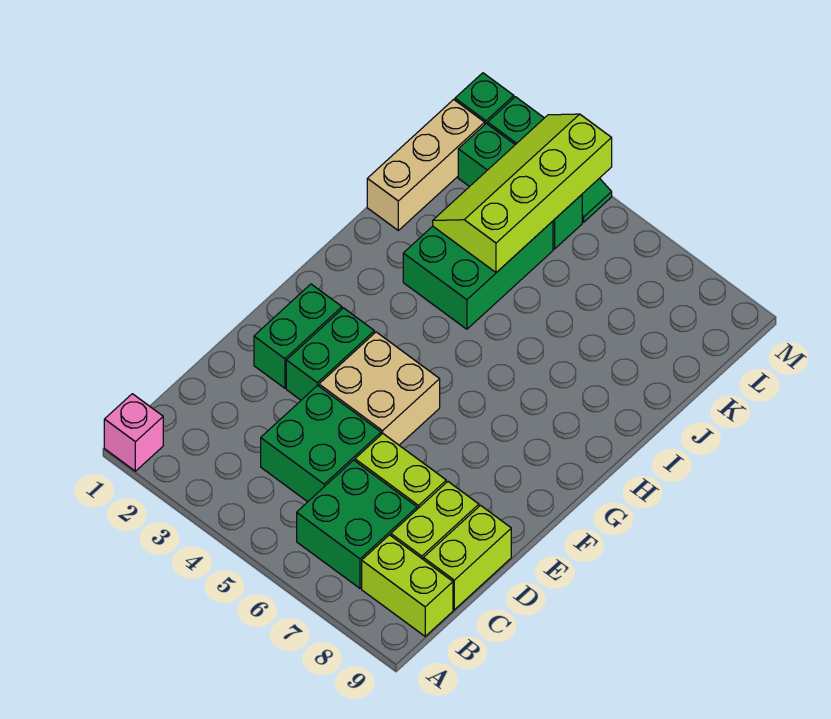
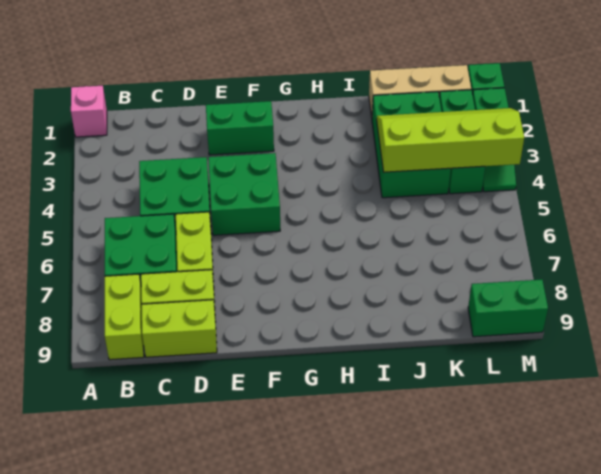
green 1x2 brick [286,308,374,400] -> green 1x2 brick moved to [468,280,548,337]
tan 2x2 brick [319,332,440,445] -> green 2x2 brick [208,153,280,235]
green 2x3 brick [403,221,553,329] -> green 2x3 brick turned to [372,92,451,198]

